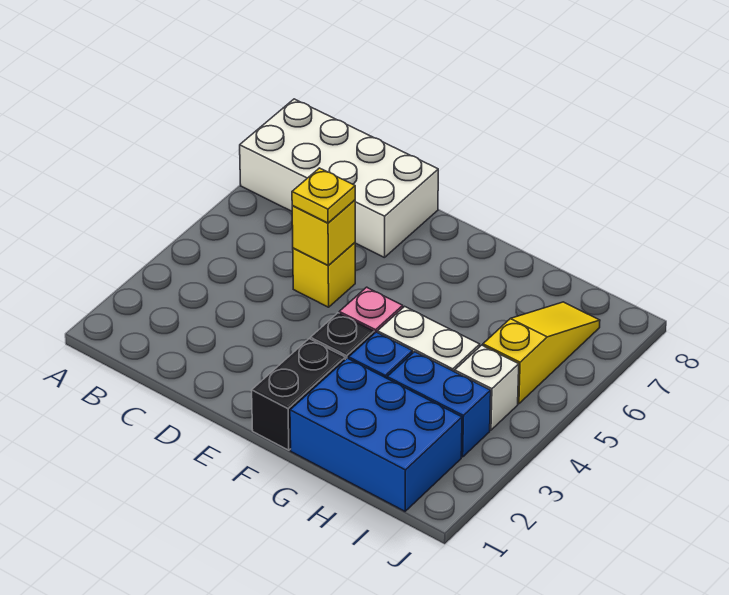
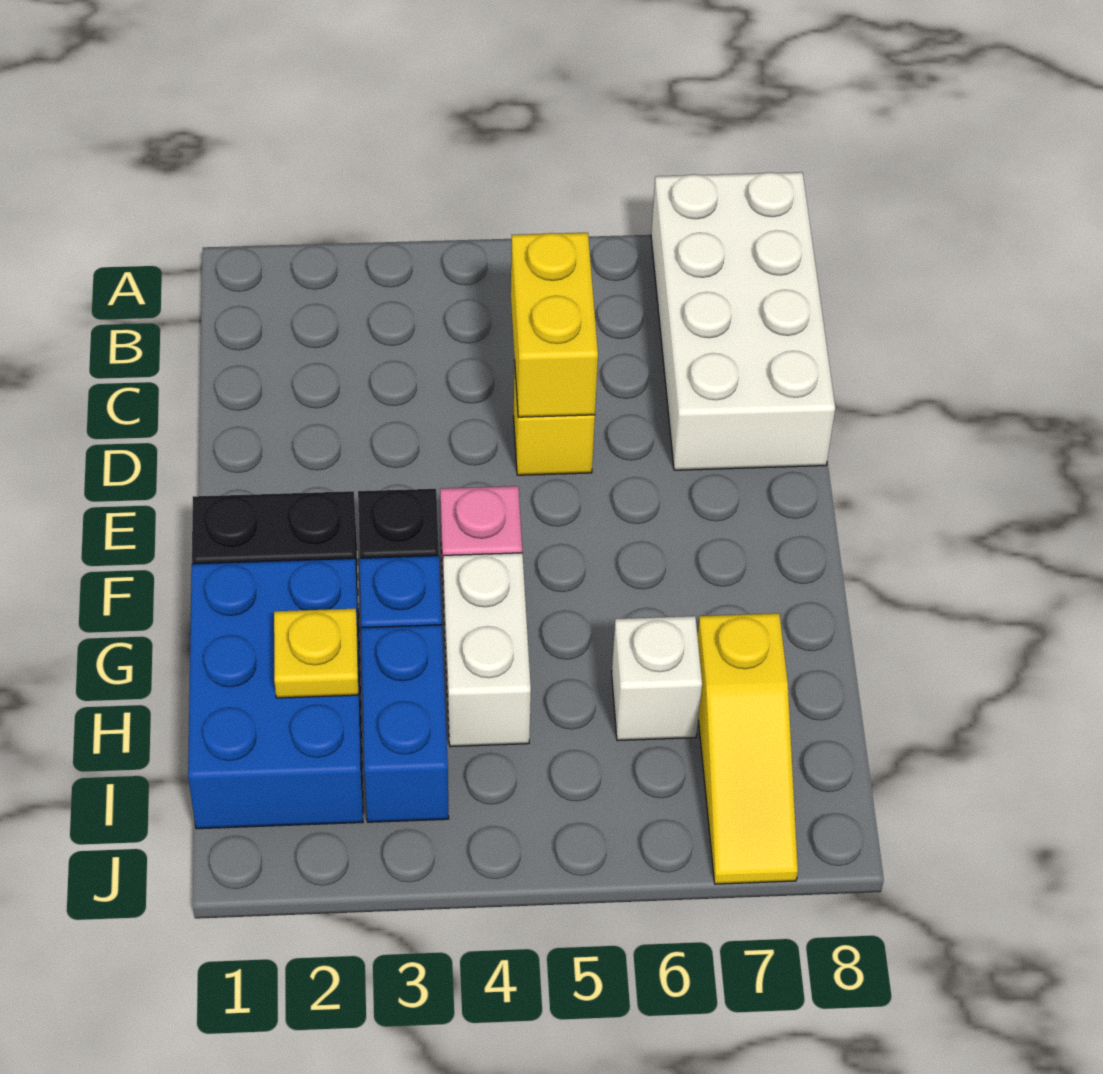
yellow 1x1 brick [292,200,355,266] -> yellow 1x2 brick [511,233,598,417]
yellow 1x1 plate [292,168,355,223] -> yellow 1x1 plate moved to [274,609,358,698]
white 1x1 brick [455,345,519,430] -> white 1x1 brick moved to [612,616,702,741]
yellow 1x3 slope [483,302,600,404] -> yellow 1x3 slope turned to [697,613,798,884]

